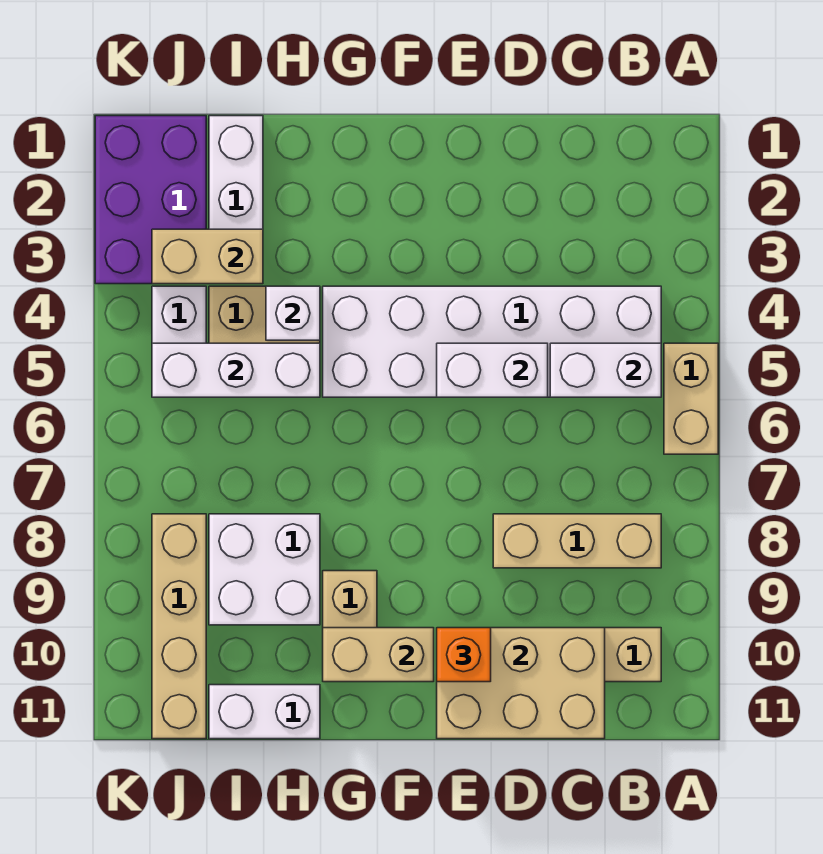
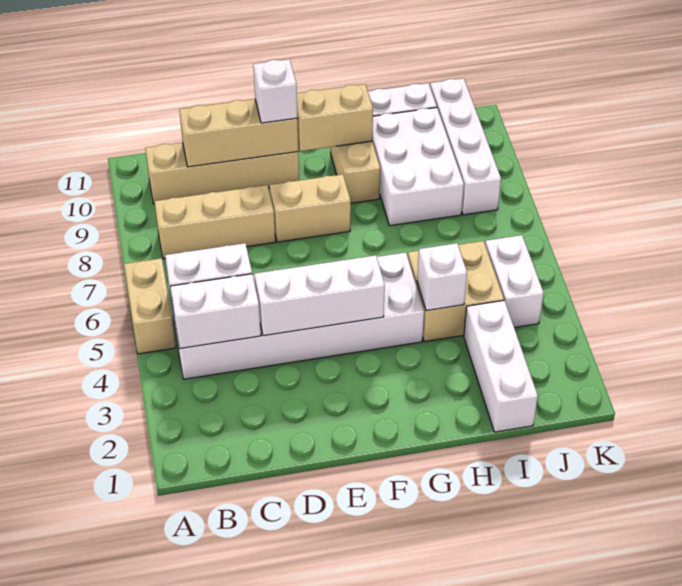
tan 2x3 brick [437,628,605,739] -> tan 1x3 brick [179,99,298,167]
white 1x2 brick [437,343,548,397] -> white 1x2 brick moved to [170,274,261,348]
orange 1x1 brick [437,628,491,682] -> white 1x1 brick [253,59,297,123]
white 1x3 brick [152,343,320,397] -> white 1x3 brick moved to [254,255,385,336]
white 2x2 brick [209,514,320,625] -> white 2x3 brick [372,108,464,226]
tan 1x2 brick [152,229,263,284] -> tan 1x2 brick moved to [270,174,351,242]
purple 2x3 brick [95,116,206,284] -> none
tan 1x4 brick [152,514,206,739] -> white 1x4 brick [430,78,501,215]

